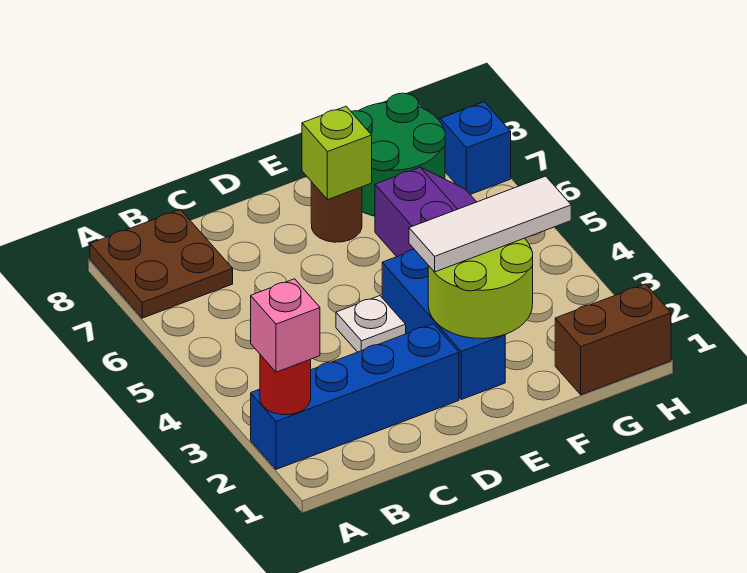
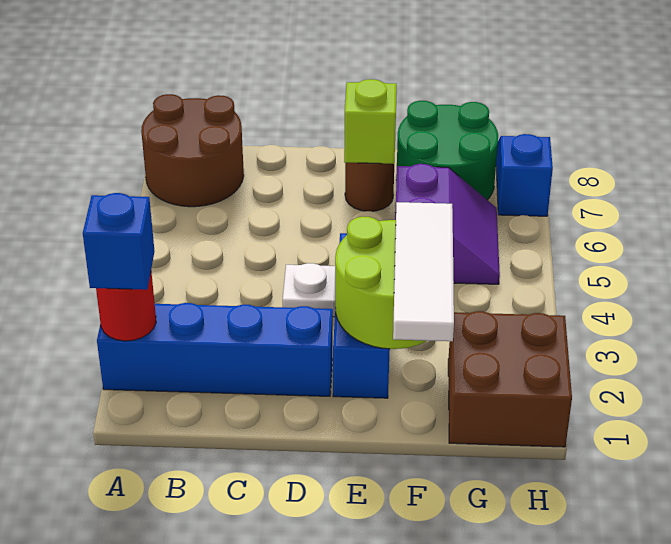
pink 1x1 brick [251,279,320,372] -> blue 1x1 brick [83,193,155,290]
brown 2x2 plate [90,210,233,318] -> brown 2x2 round brick [141,94,244,207]
white 1x3 tile [409,176,571,272] -> white 1x3 tile turned to [393,202,454,341]
brown 1x2 brick [555,284,671,395] -> brown 2x2 brick [448,311,572,447]

